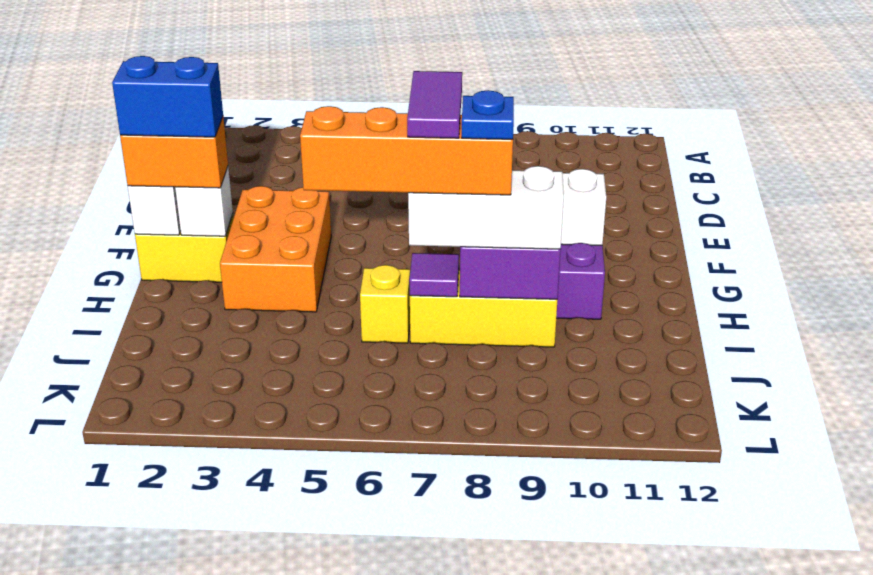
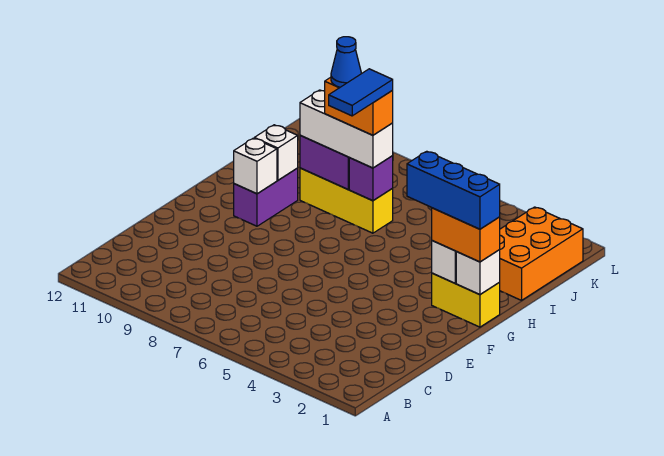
orange 2x3 brick [220,186,331,312] -> orange 2x3 brick moved to [500,207,583,300]
blue 1x2 brick [112,56,223,137] -> blue 1x3 brick [407,151,500,229]
purple 1x2 tile [407,71,462,138] -> blue 1x2 tile [329,69,393,116]
none -> white 1x1 brick [254,125,298,180]
orange 1x4 brick [300,106,513,195] -> orange 1x2 brick [325,77,393,135]
yellow 1x1 brick [360,265,410,343] -> none
purple 1x1 tile [409,253,459,297] -> purple 1x1 brick [349,156,393,201]
blue 1x1 plate [462,90,514,139] -> blue 1x1 cone [331,37,361,87]

